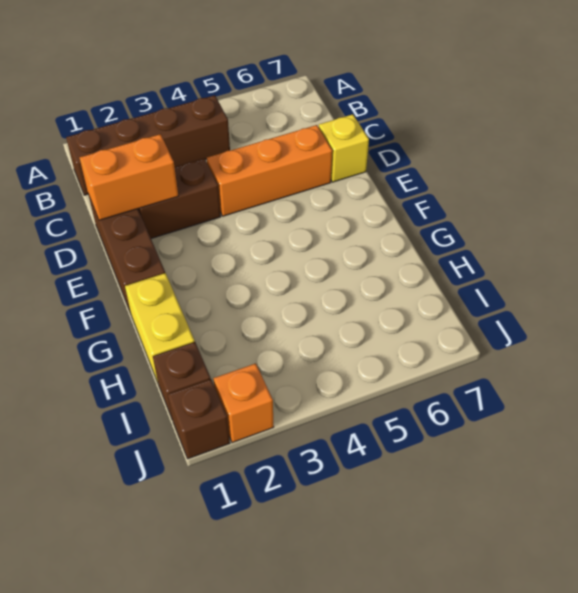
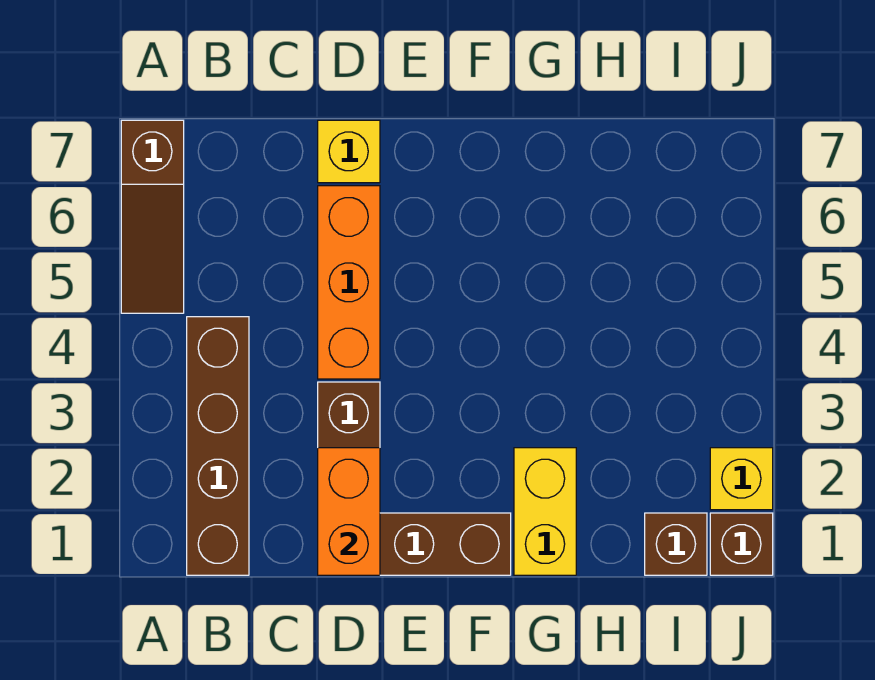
none -> brown 1x3 slope [121,120,184,313]
yellow 1x2 brick [125,273,195,382] -> yellow 1x2 brick turned to [514,448,576,575]
orange 1x1 brick [213,363,274,443] -> yellow 1x1 brick [710,448,773,510]

